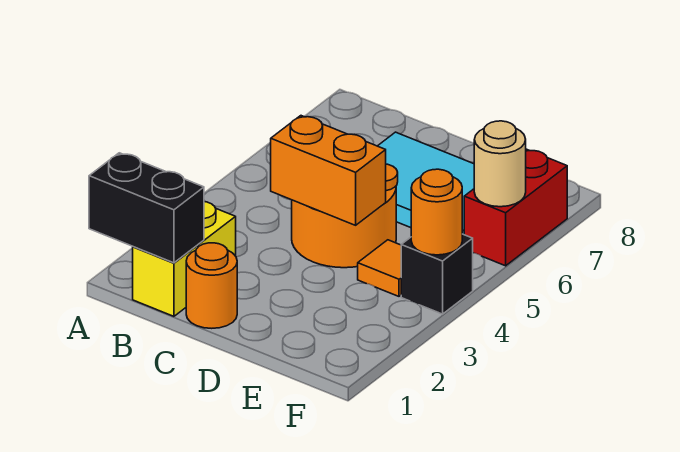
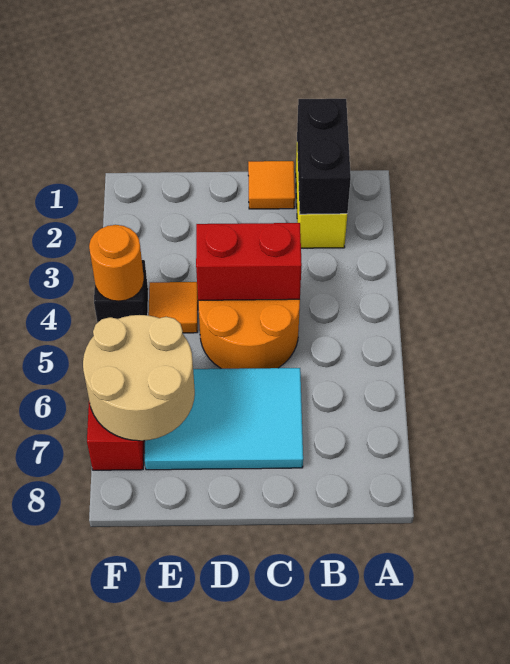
black 1x2 brick [89,153,204,263] -> black 1x2 brick turned to [297,99,351,214]
orange 1x1 round brick [186,243,237,328] -> orange 1x1 tile [248,161,295,209]
orange 1x2 brick [271,116,386,225] -> red 1x2 brick [196,223,302,300]
tan 1x1 round brick [474,121,526,207] -> tan 2x2 round brick [83,315,195,441]

